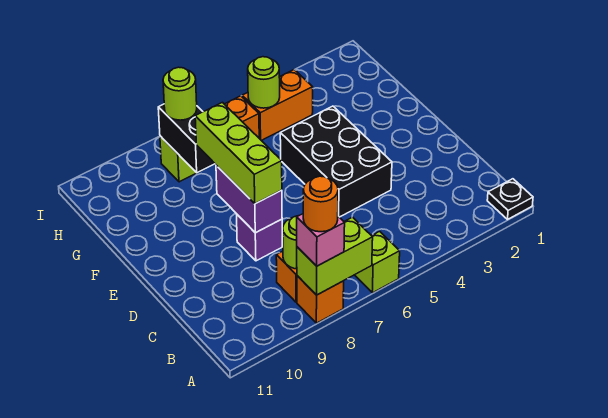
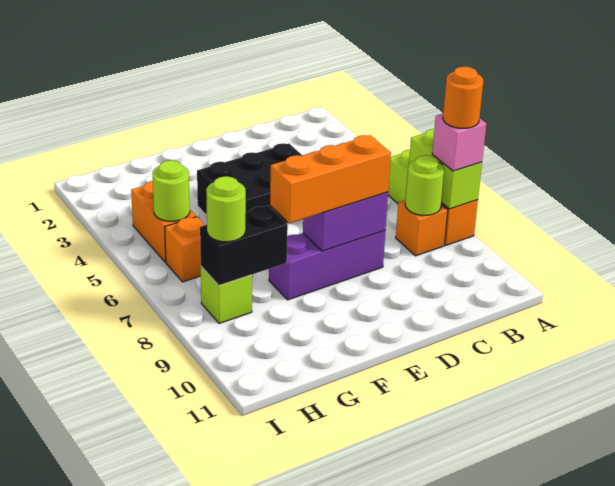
black 1x1 plate [487,179,533,219] -> none
purple 1x1 brick [237,215,282,261] -> purple 1x3 brick [269,231,385,300]
lime 1x3 brick [195,102,282,204] -> orange 1x3 brick [270,135,391,223]

